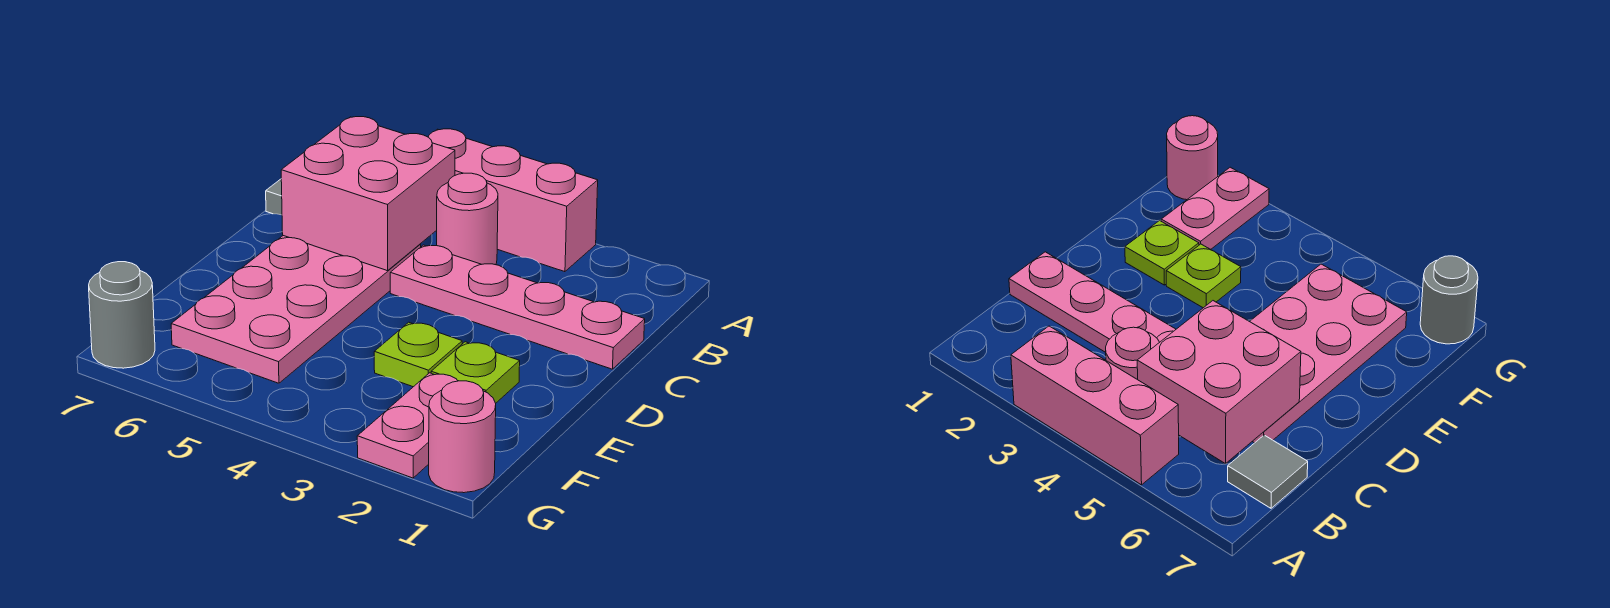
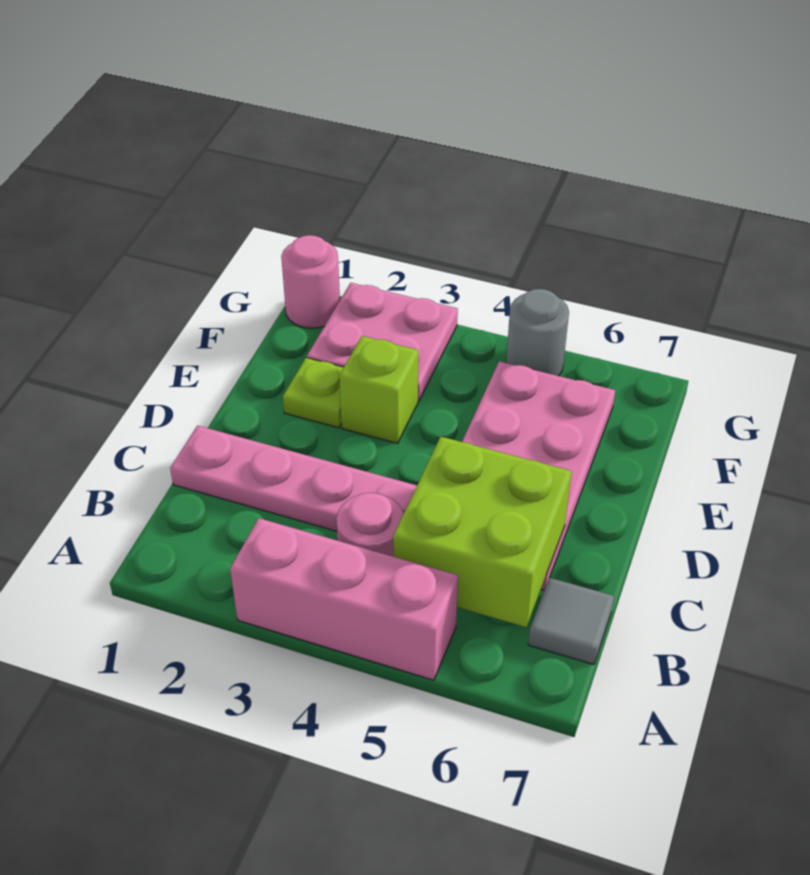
pink 2x2 brick [281,117,455,271] -> lime 2x2 brick [393,437,572,627]
lime 1x1 plate [374,322,462,387] -> lime 1x1 brick [339,336,418,443]
pink 1x2 plate [357,373,458,478] -> pink 2x2 plate [307,283,458,401]
grey 1x1 round brick [89,262,155,368] -> grey 1x1 round brick moved to [506,289,569,376]

